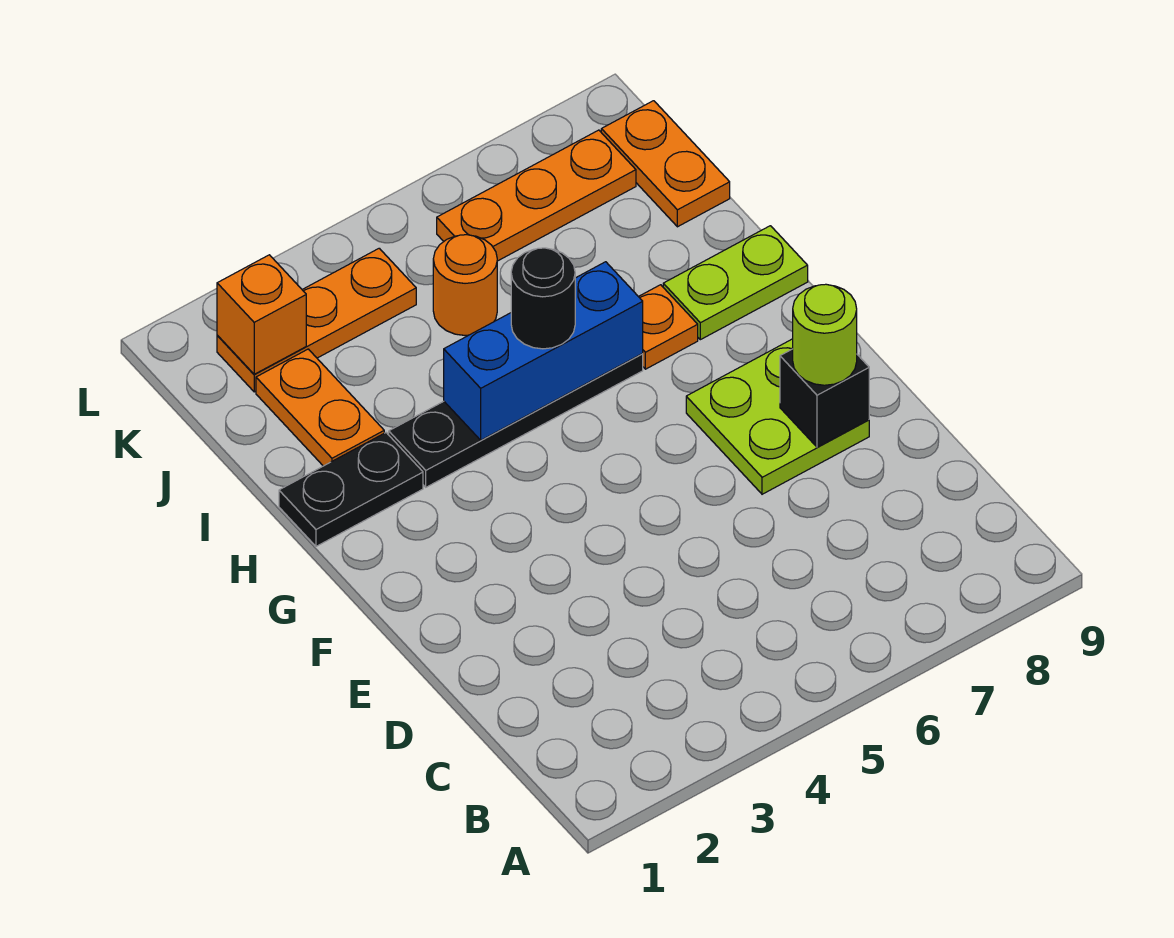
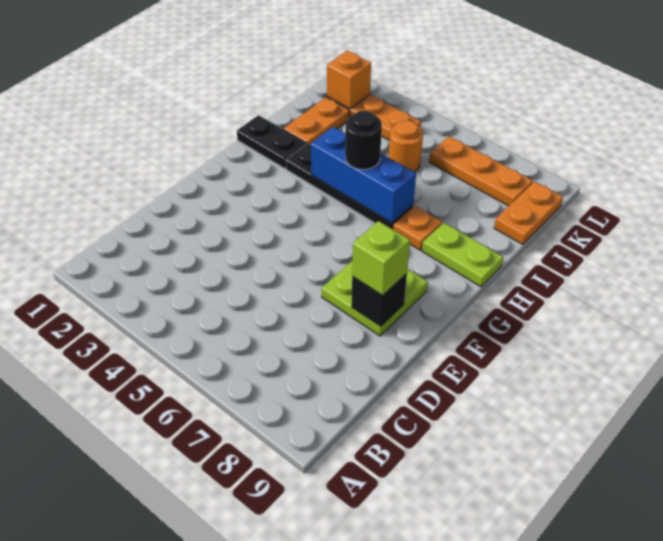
lime 1x1 round brick [793,284,857,385] -> lime 1x1 brick [352,221,410,296]

